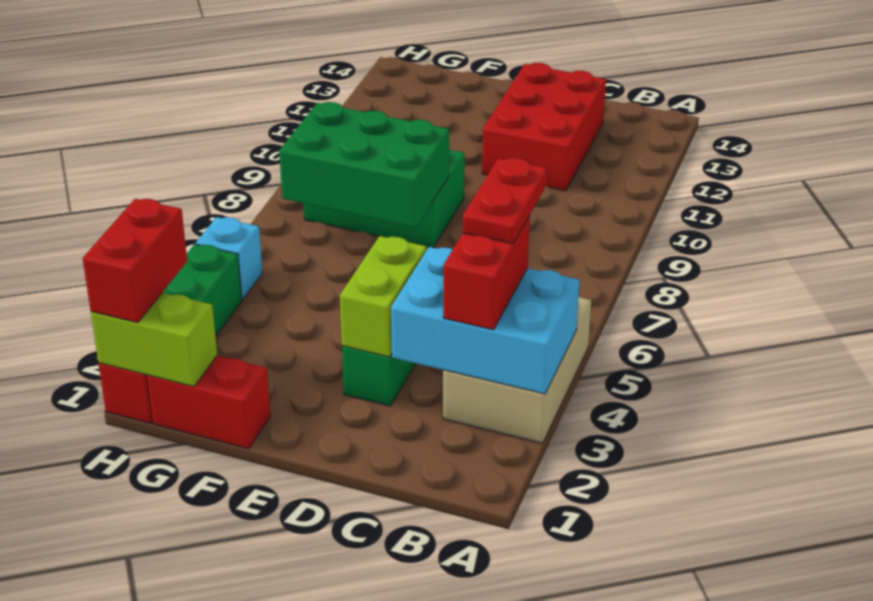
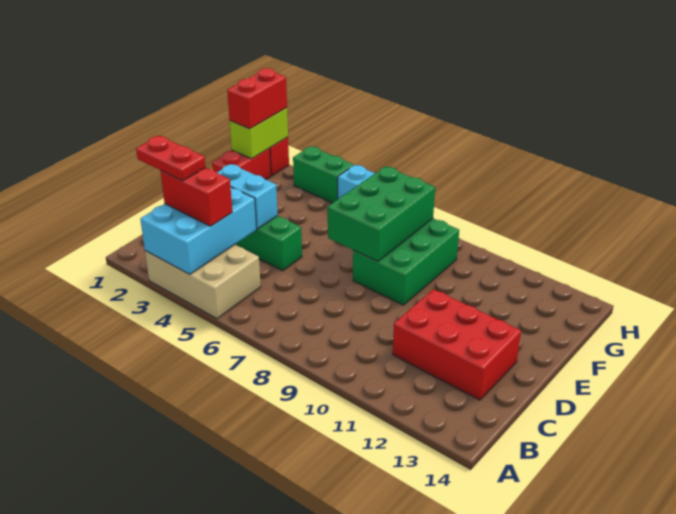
red 1x2 plate [463,158,547,244] -> red 1x2 plate moved to [136,136,206,181]
lime 1x2 brick [340,236,427,357] -> cyan 1x2 brick [217,164,278,229]
red 1x2 brick [83,199,187,323] -> red 1x2 brick turned to [227,68,287,129]

